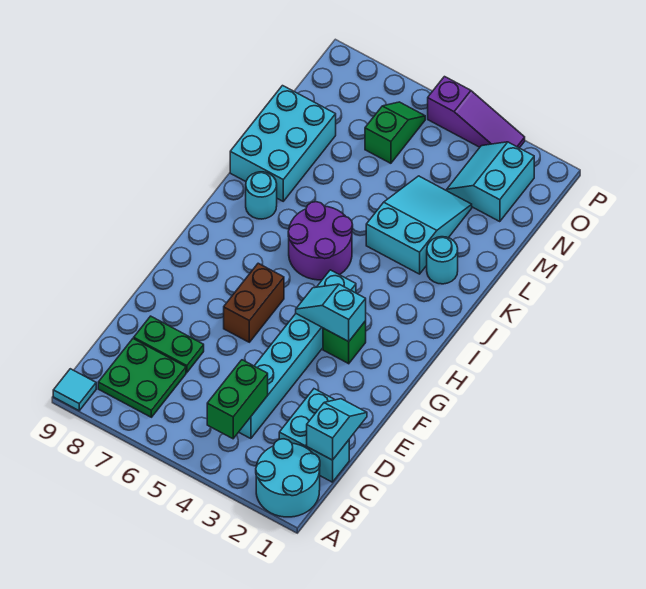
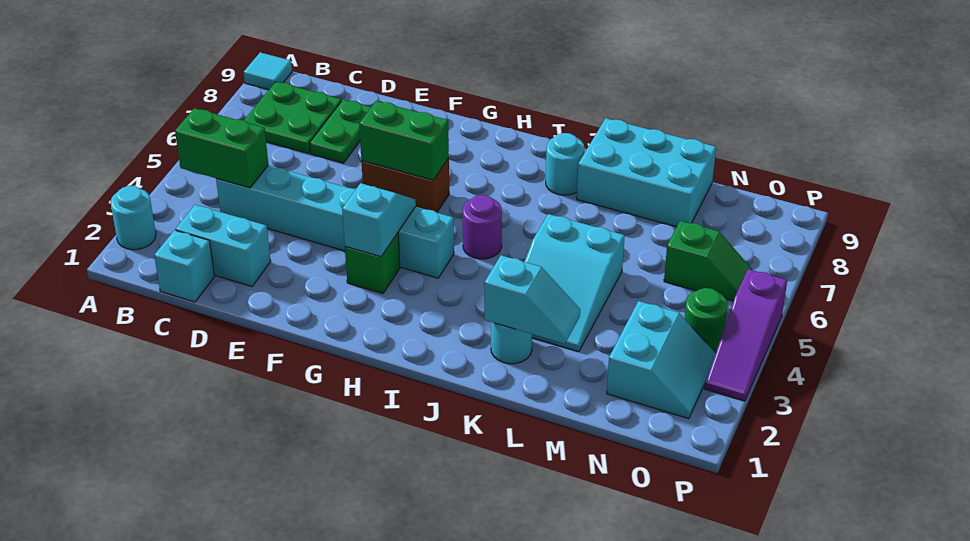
cyan 2x2 round brick [256,439,320,517] -> cyan 1x1 round brick [111,186,156,250]
cyan 1x2 slope [307,399,367,460] -> cyan 1x2 slope moved to [484,255,580,344]
none -> green 1x2 brick [359,101,449,180]
purple 2x2 round brick [288,202,353,280] -> purple 1x1 round brick [463,195,502,259]
cyan 2x3 slope [366,176,472,274] -> cyan 2x3 slope turned to [524,214,625,352]
cyan 2x2 slope [447,142,534,222] -> cyan 2x2 slope turned to [607,301,716,419]
none -> green 1x1 round brick [684,288,728,352]

